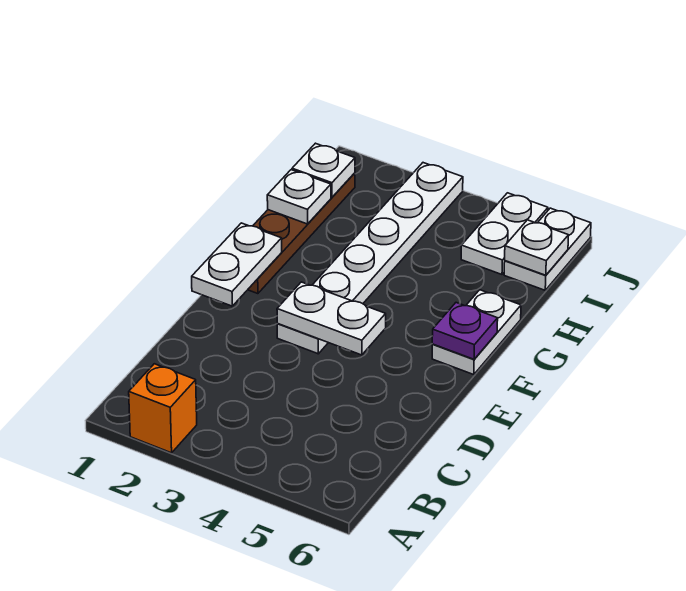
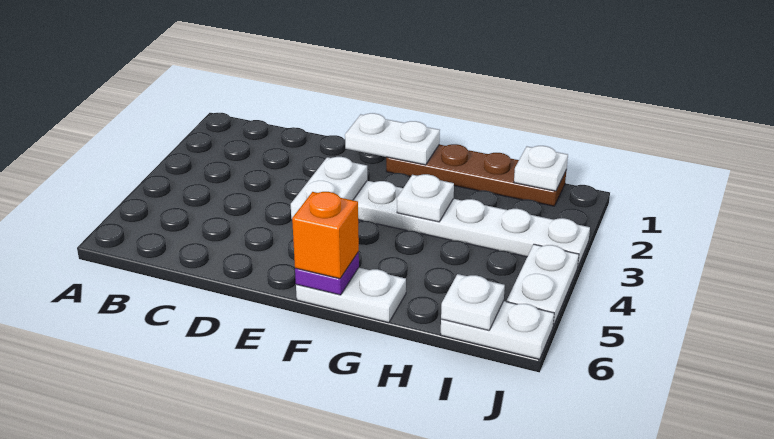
orange 1x1 brick [129,364,197,453] -> orange 1x1 brick moved to [292,192,359,279]
white 1x1 plate [267,170,331,224] -> white 1x1 plate moved to [397,174,454,222]
white 1x2 plate [461,193,548,274] -> white 1x2 plate turned to [507,244,579,326]

